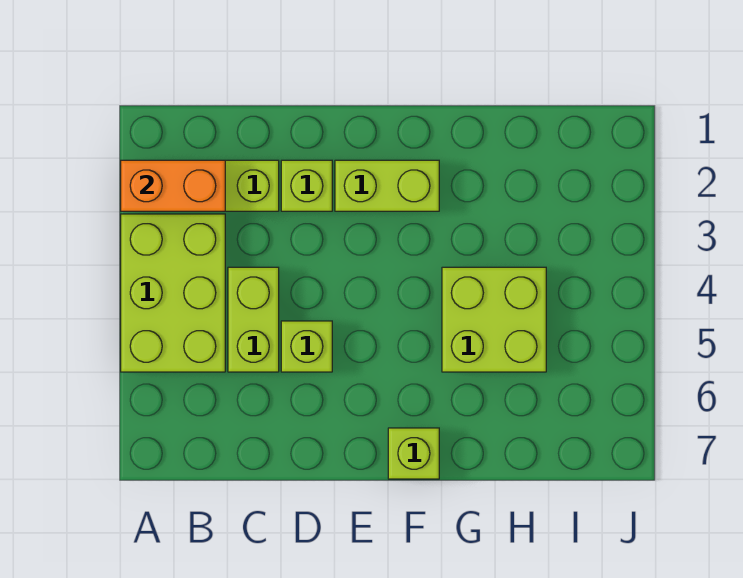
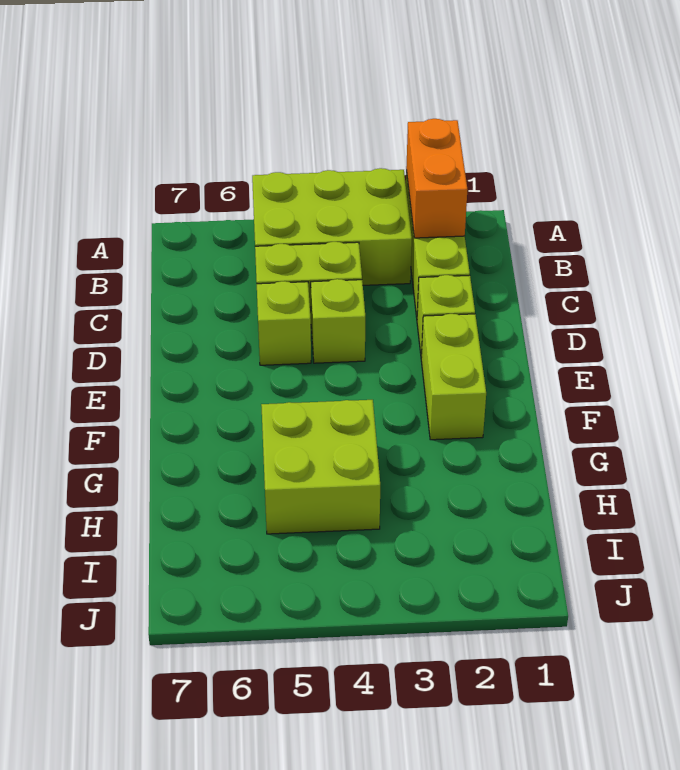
lime 1x1 brick [388,428,439,479] -> lime 1x1 brick moved to [311,279,365,363]

